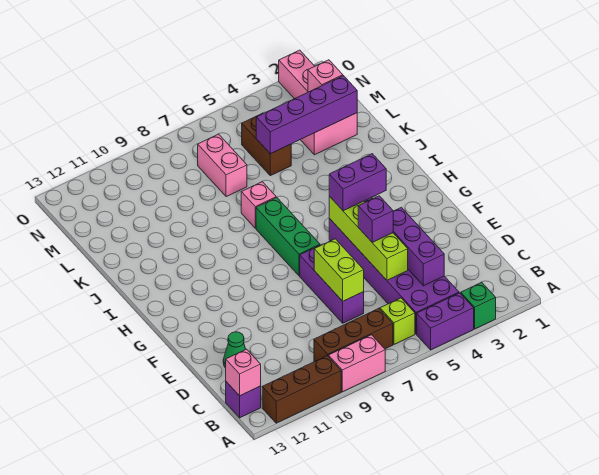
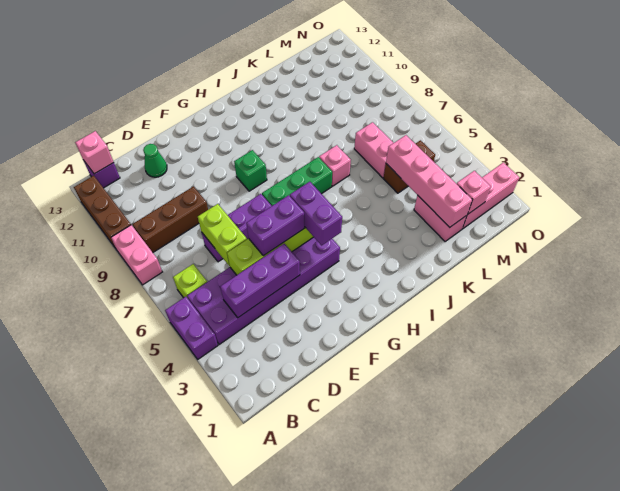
green 1x1 brick [461,282,496,329] -> green 1x1 brick moved to [234,150,267,191]
brown 1x3 brick [314,309,393,362] -> brown 1x3 brick turned to [133,186,208,252]
lime 1x2 brick [314,239,364,301] -> lime 1x2 brick turned to [198,204,247,266]
purple 1x1 brick [358,196,393,243] -> purple 1x2 brick [246,195,304,256]
purple 1x4 brick [256,76,357,154] -> pink 1x4 brick [386,135,473,227]
pink 1x2 brick [198,134,247,197] -> pink 1x2 brick turned to [354,122,393,178]

